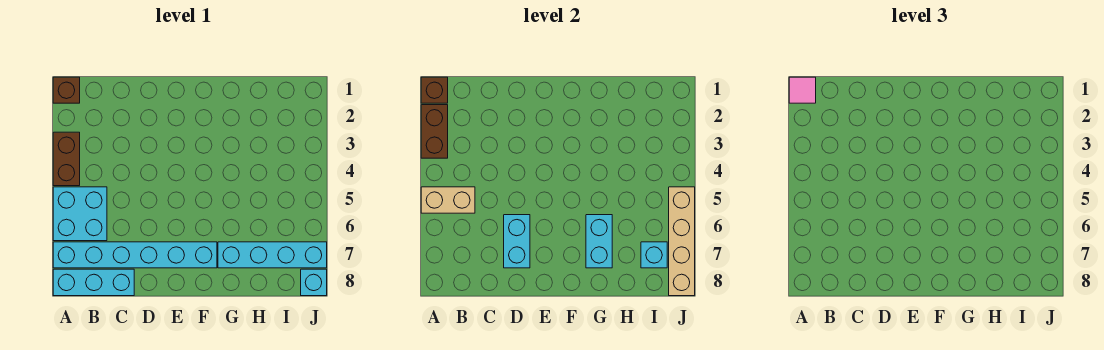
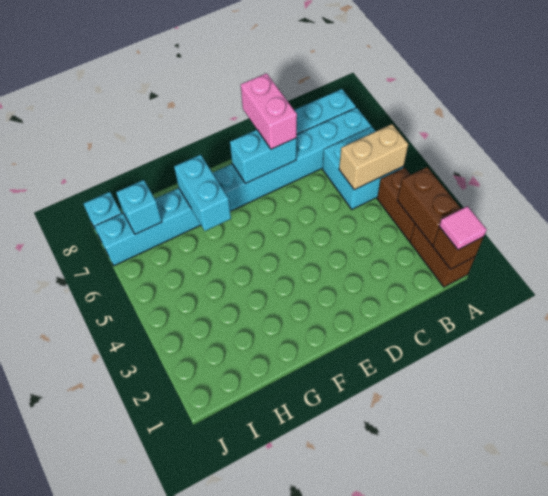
brown 1x1 brick [53,77,80,103] -> brown 1x2 brick [410,224,475,287]
cyan 1x2 brick [504,215,530,268] -> cyan 1x2 brick turned to [230,130,297,184]
none -> pink 1x2 brick [241,73,297,149]
tan 1x4 brick [669,187,695,296] -> none

